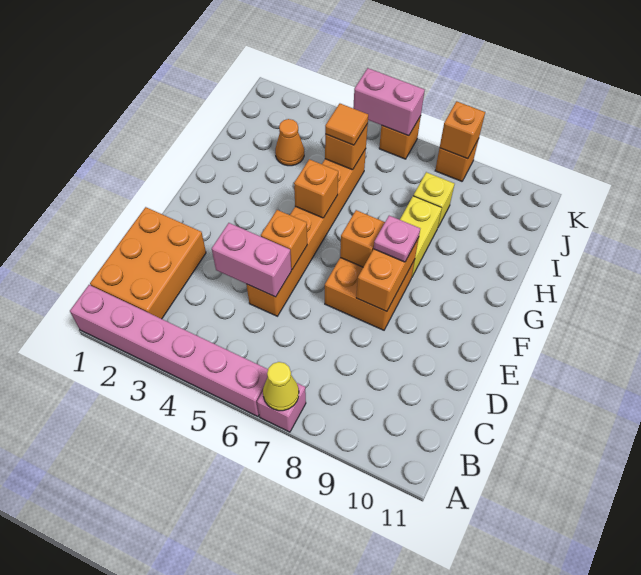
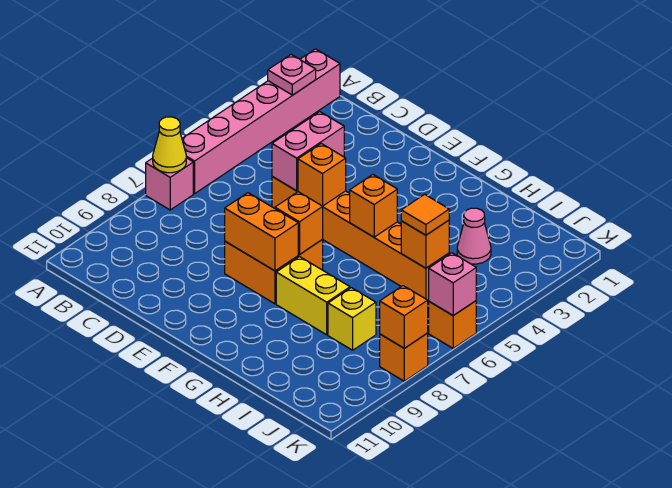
orange 2x3 brick [90,207,206,319] -> none
pink 1x1 plate [374,216,420,262] -> pink 1x1 plate moved to [268,55,316,95]
orange 1x1 cone [275,119,304,166] -> pink 1x1 cone [457,208,491,264]
pink 1x2 brick [353,68,425,136] -> pink 1x1 brick [429,253,476,315]

